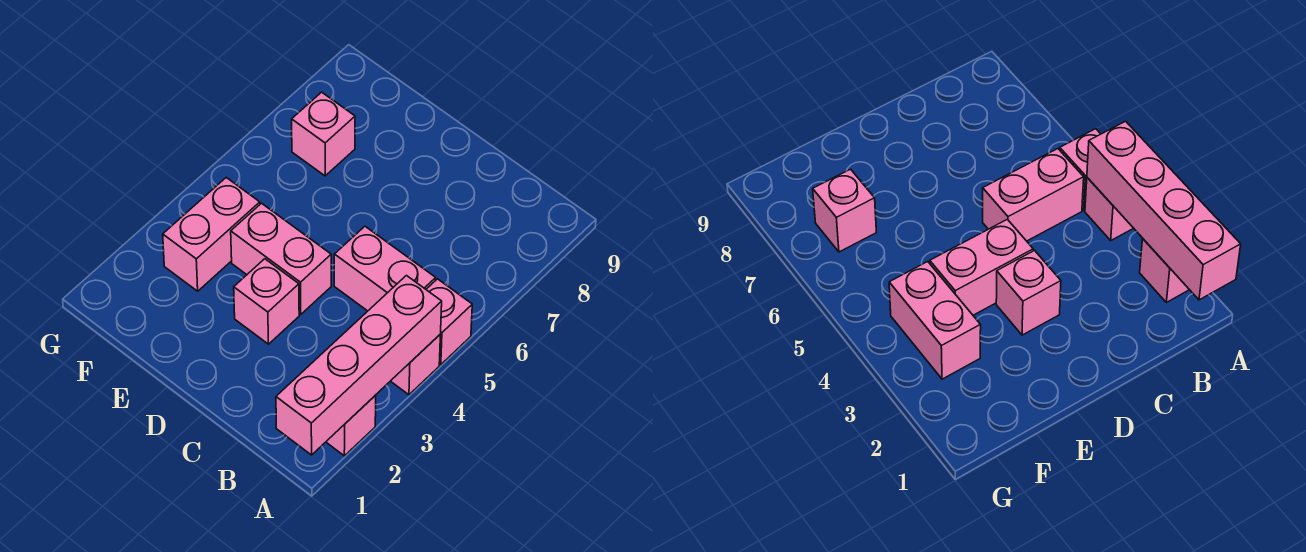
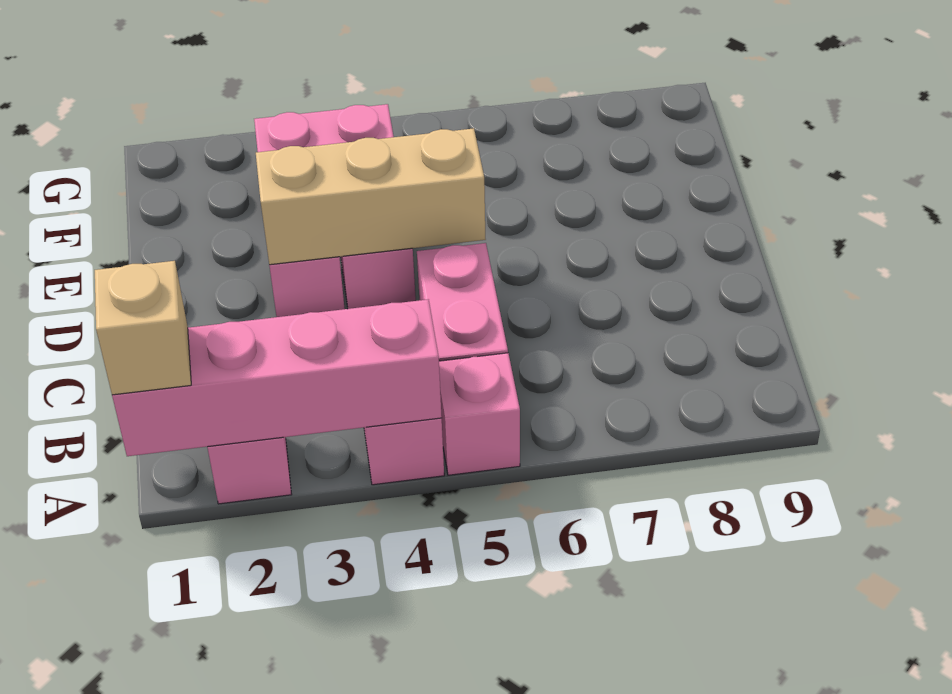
none -> tan 1x1 brick [95,261,191,395]
none -> tan 1x3 brick [256,128,486,265]
pink 1x1 brick [292,92,355,176] -> none

